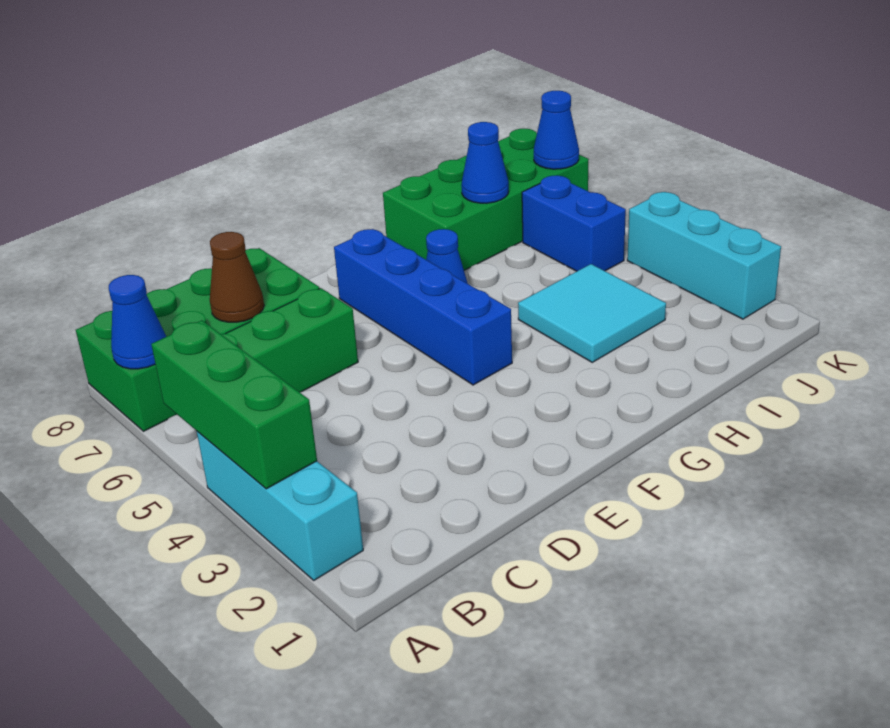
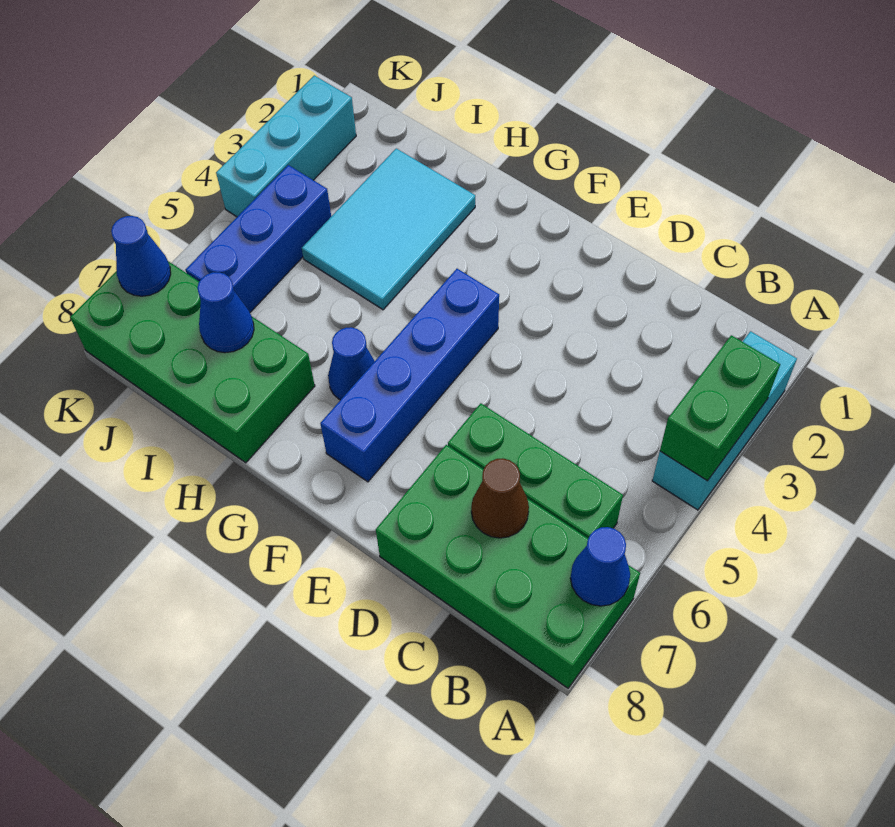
green 1x3 brick [151,320,317,489] -> green 1x2 brick [660,335,780,481]
cyan 2x2 tile [518,264,666,362] -> cyan 2x3 tile [302,148,475,310]
blue 1x2 brick [522,175,626,271] -> blue 1x3 brick [186,165,331,312]

